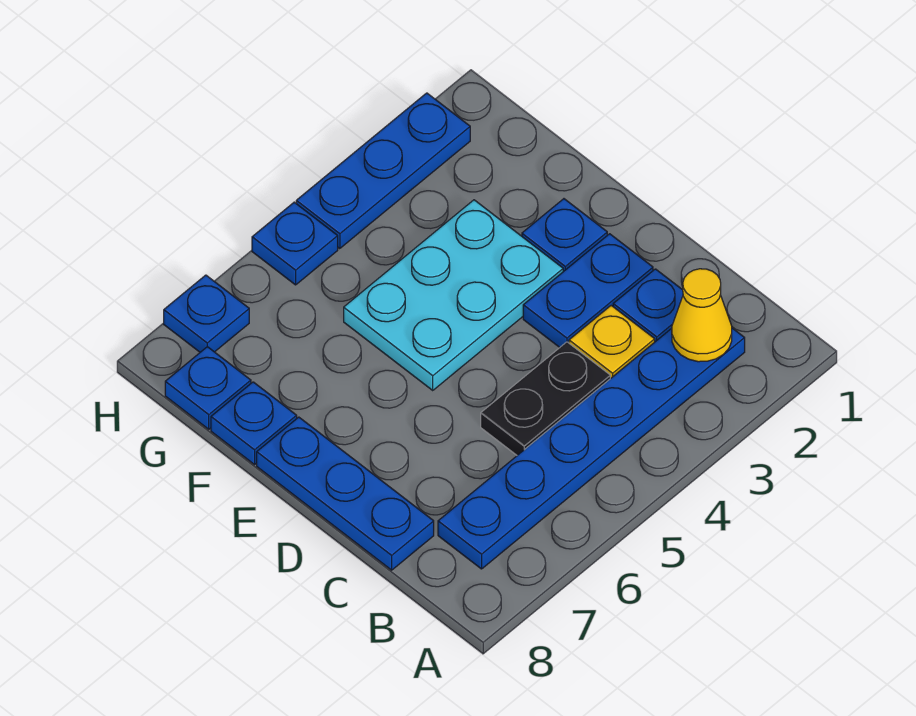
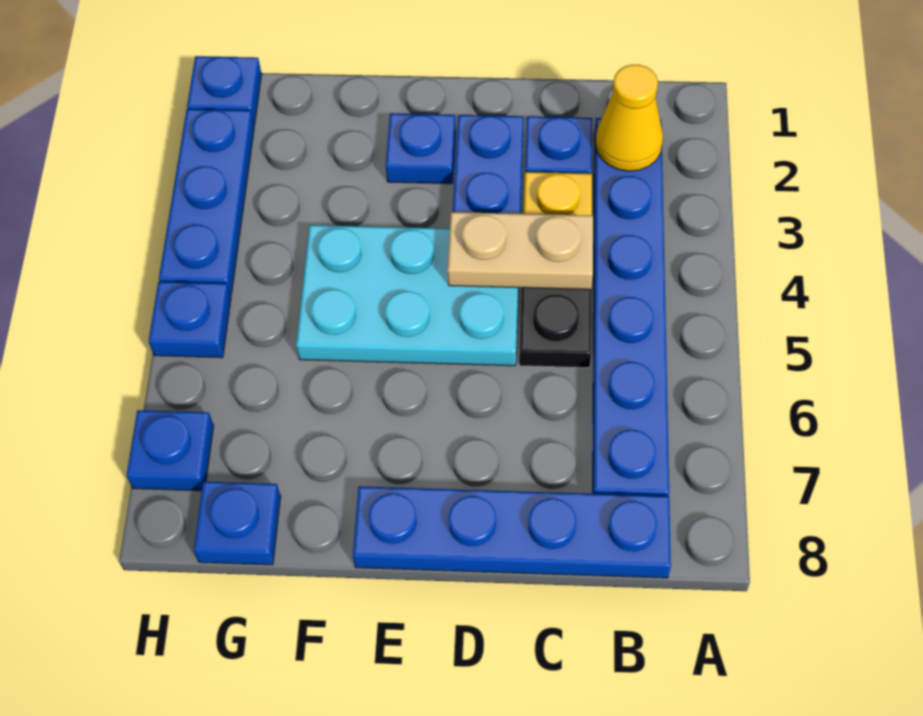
none -> tan 1x2 plate [448,212,593,289]
blue 1x3 plate [257,417,434,570] -> blue 1x4 plate [353,486,671,578]
cyan 2x3 plate [344,200,563,390] -> cyan 2x3 plate turned to [296,225,518,366]
blue 1x1 plate [211,382,297,465] -> blue 1x1 plate moved to [187,56,262,124]

